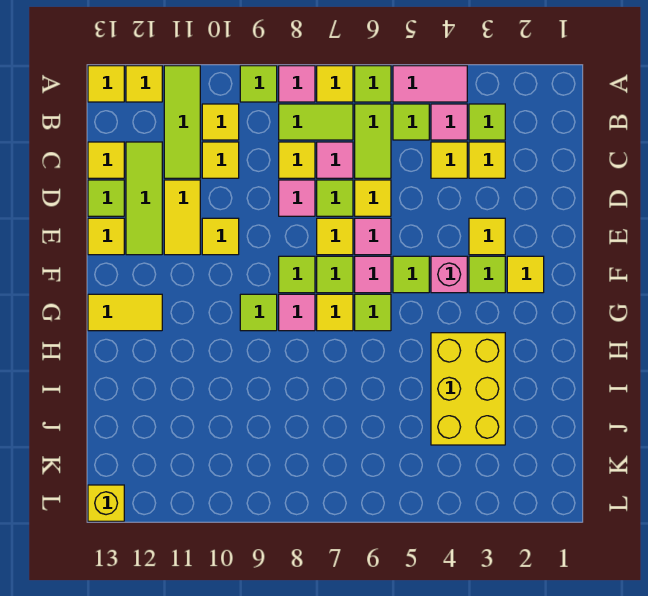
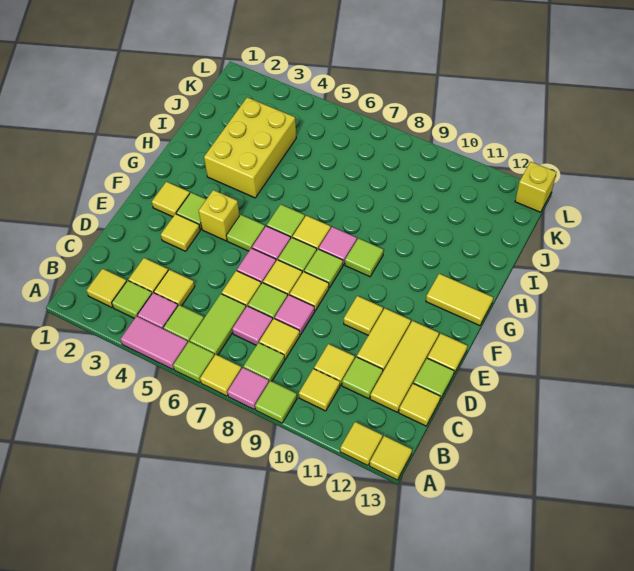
lime 1x3 tile [164,66,200,178] -> lime 1x1 tile [342,357,383,399]
none -> yellow 1x1 tile [86,269,127,308]
lime 1x2 tile [279,104,353,140] -> lime 1x1 tile [243,343,285,382]
lime 1x3 tile [126,142,162,255] -> yellow 1x3 tile [370,321,439,412]
none -> yellow 1x1 tile [290,272,329,311]
pink 1x1 brick [431,256,467,293] -> yellow 1x1 brick [199,190,240,241]

